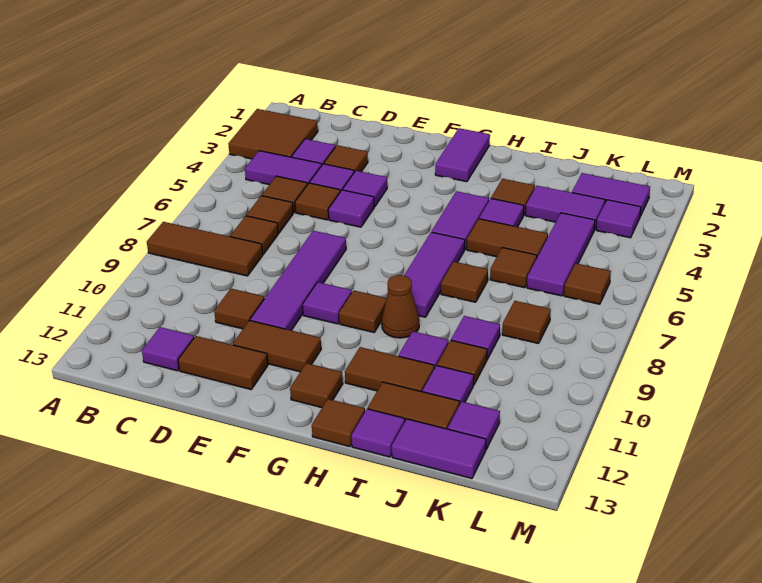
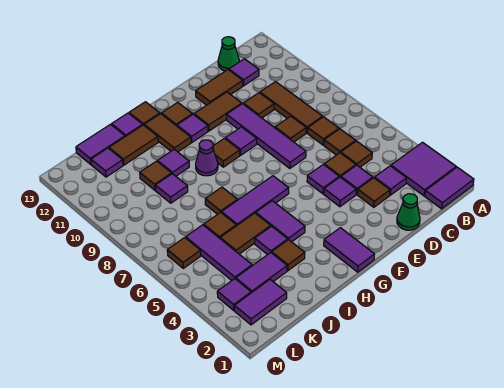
brown 2x2 tile [228,109,318,159] -> purple 2x2 tile [391,142,456,196]
brown 1x3 tile [147,222,263,276] -> brown 1x3 tile turned to [260,82,323,133]
purple 1x2 tile [245,151,322,185] -> purple 1x2 tile moved to [425,167,474,209]
none -> green 1x1 cone [218,37,239,71]
none -> green 1x1 cone [397,194,420,230]
purple 1x3 tile [404,232,465,317] -> purple 1x3 tile turned to [222,176,289,226]
brown 1x1 cone [382,275,419,338] -> purple 1x1 cone [196,140,218,176]
brown 1x2 tile [345,347,434,392] -> brown 1x2 tile turned to [144,114,191,152]
purple 1x1 tile [422,366,474,403] -> purple 1x1 tile moved to [177,114,208,142]
brown 1x1 tile [502,301,551,344] -> brown 1x1 tile moved to [275,116,306,142]

